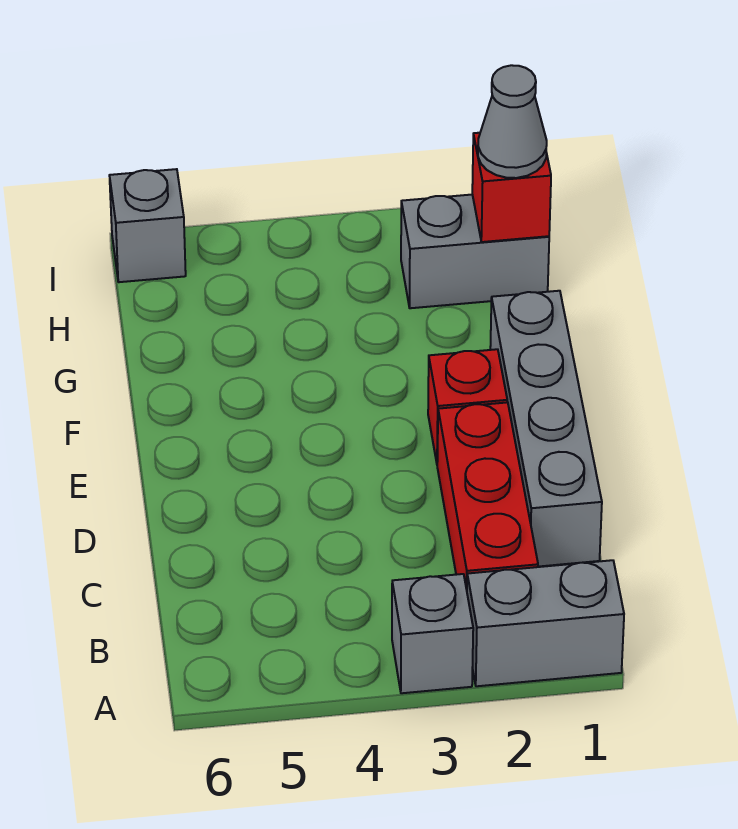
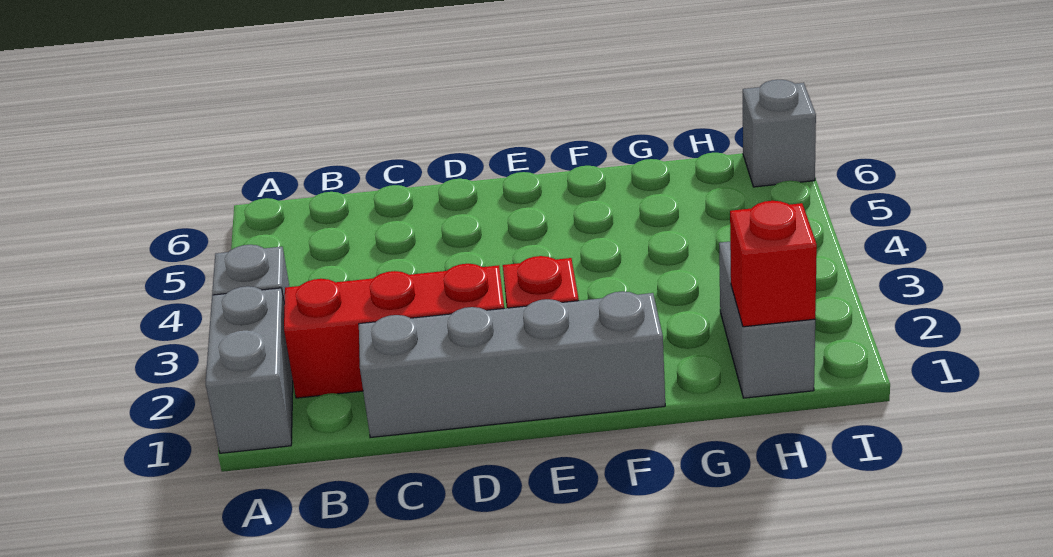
grey 1x1 cone [478,65,547,178] -> none

